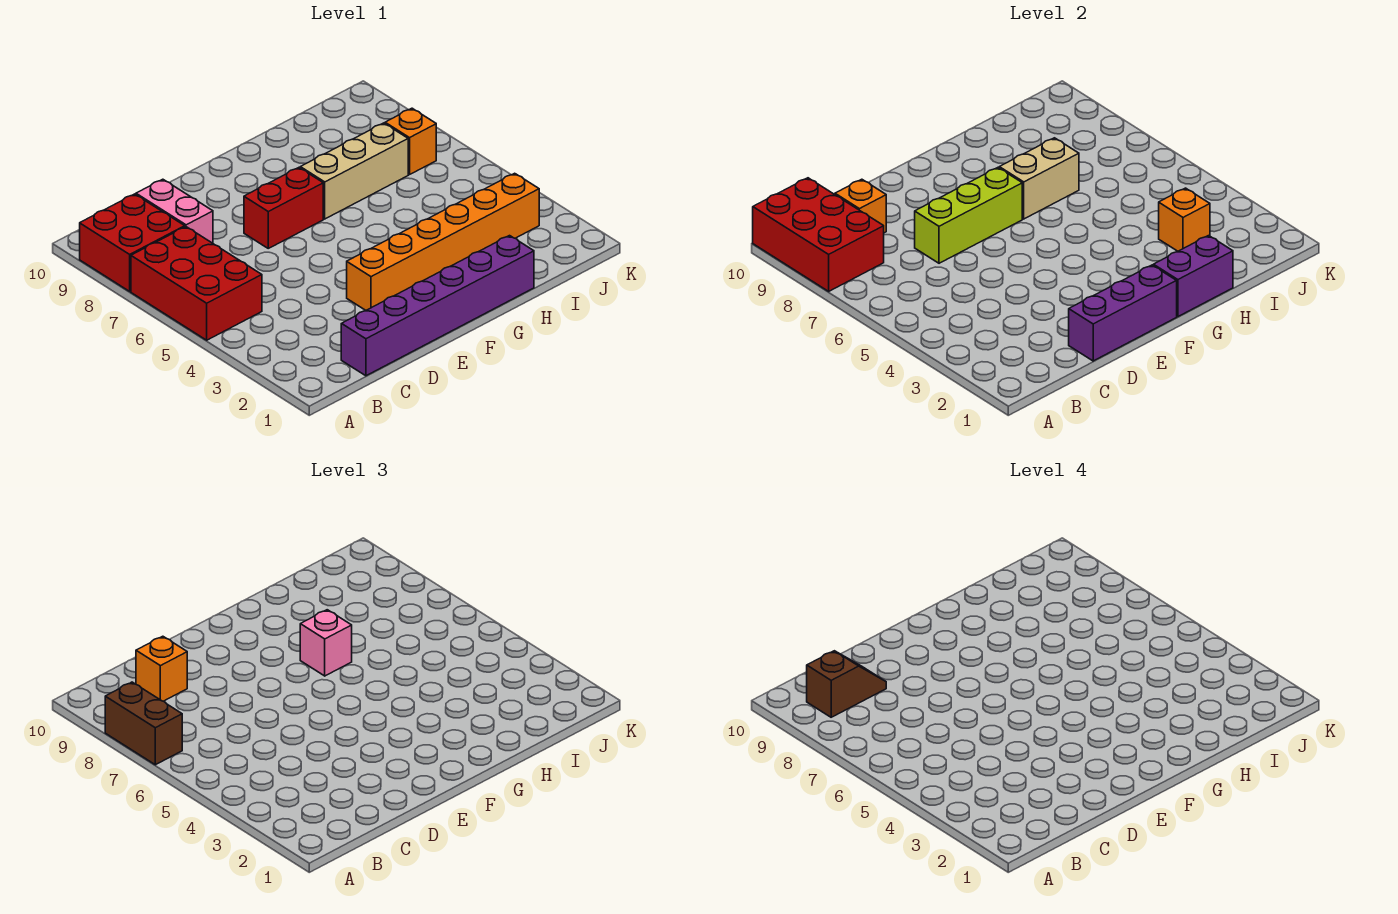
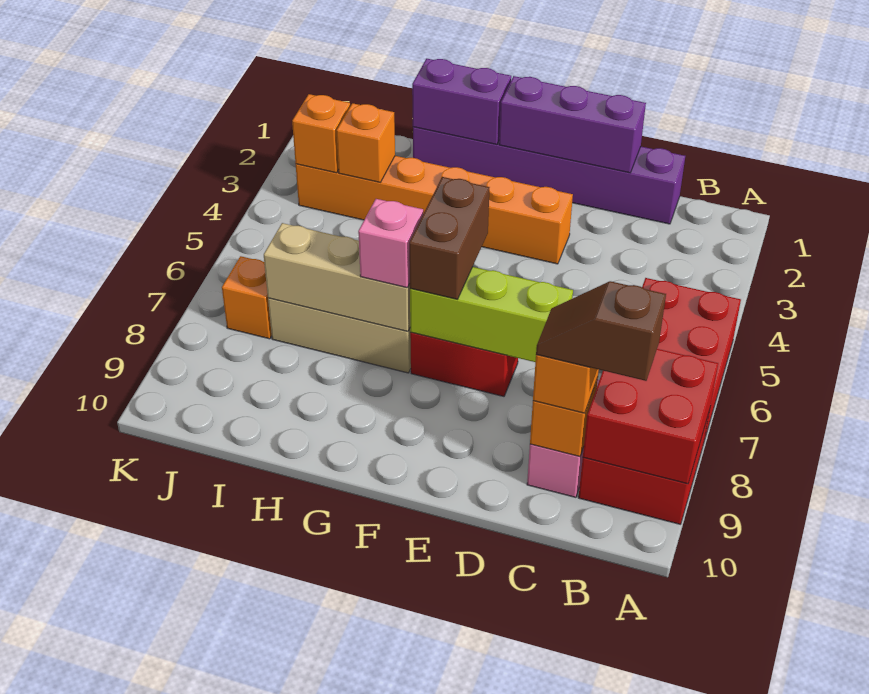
brown 1x2 brick [105,682,182,765] -> brown 1x2 brick moved to [409,177,489,299]
red 2x3 brick [753,178,884,291] -> red 2x2 brick [583,349,718,484]
tan 1x2 brick [999,138,1079,219] -> tan 1x3 brick [264,223,410,331]
none -> orange 1x1 brick [292,94,350,173]

